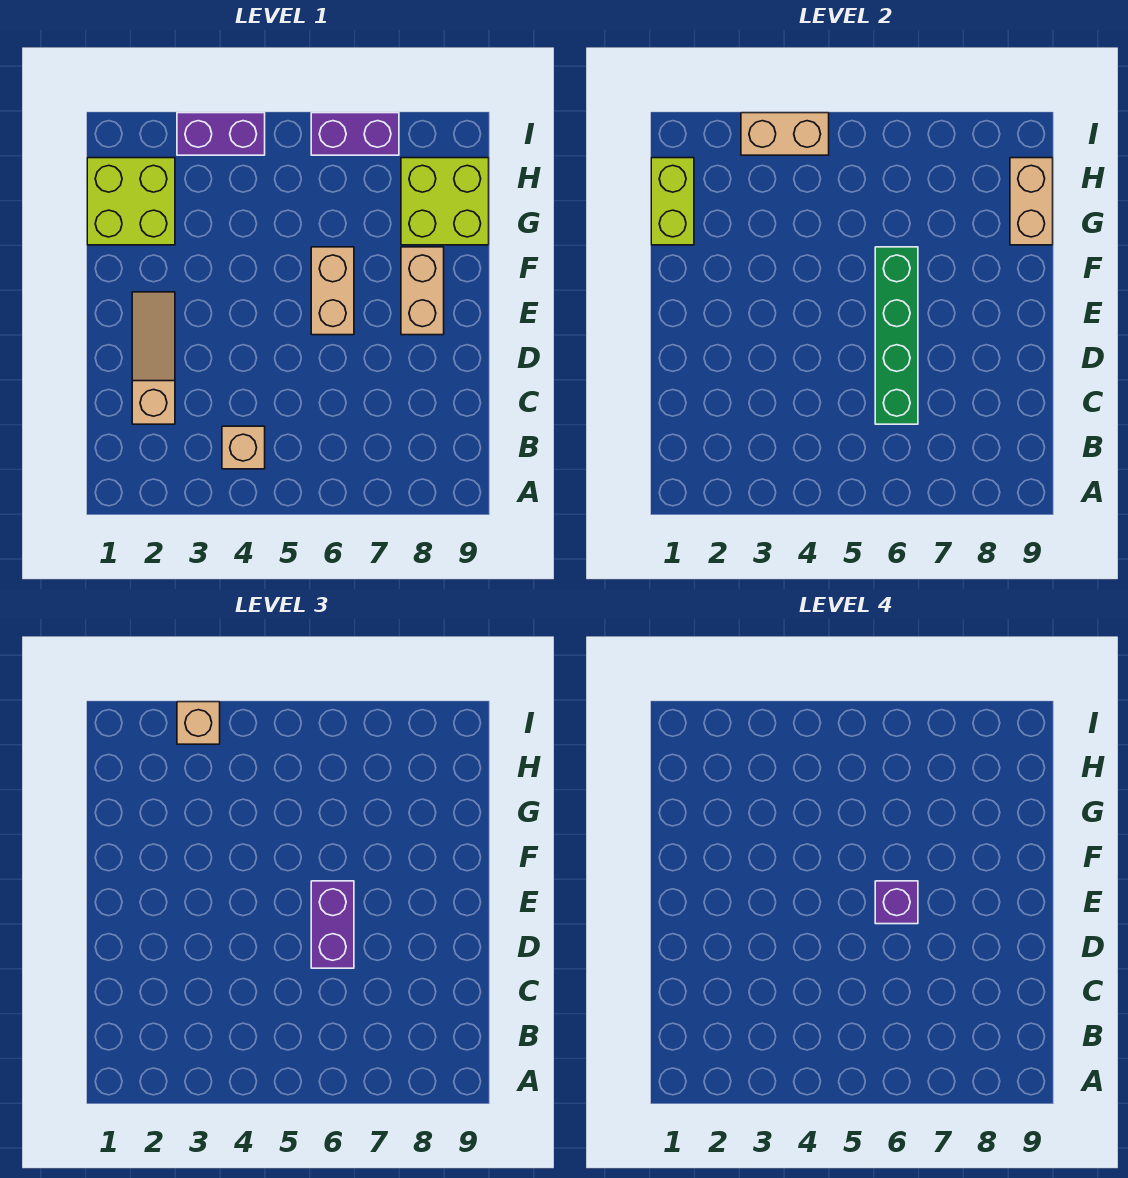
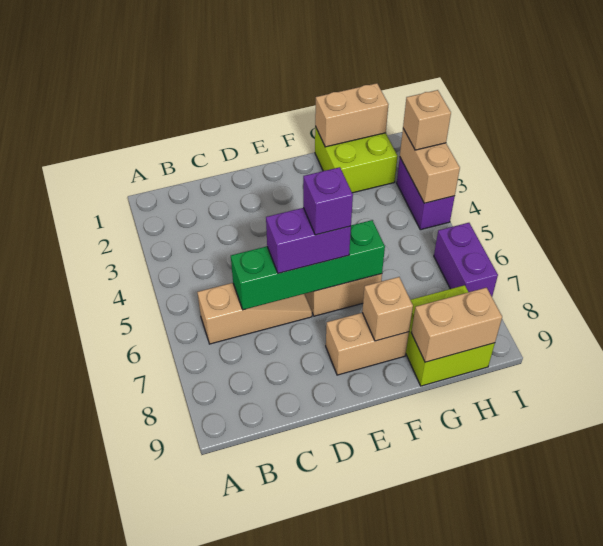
tan 1x1 brick [222,426,265,469] -> tan 1x1 brick moved to [362,277,413,341]
tan 1x3 slope [132,292,175,424] -> tan 1x3 slope moved to [197,283,312,344]
lime 1x2 brick [651,158,694,245] -> tan 1x2 brick [315,83,388,147]

